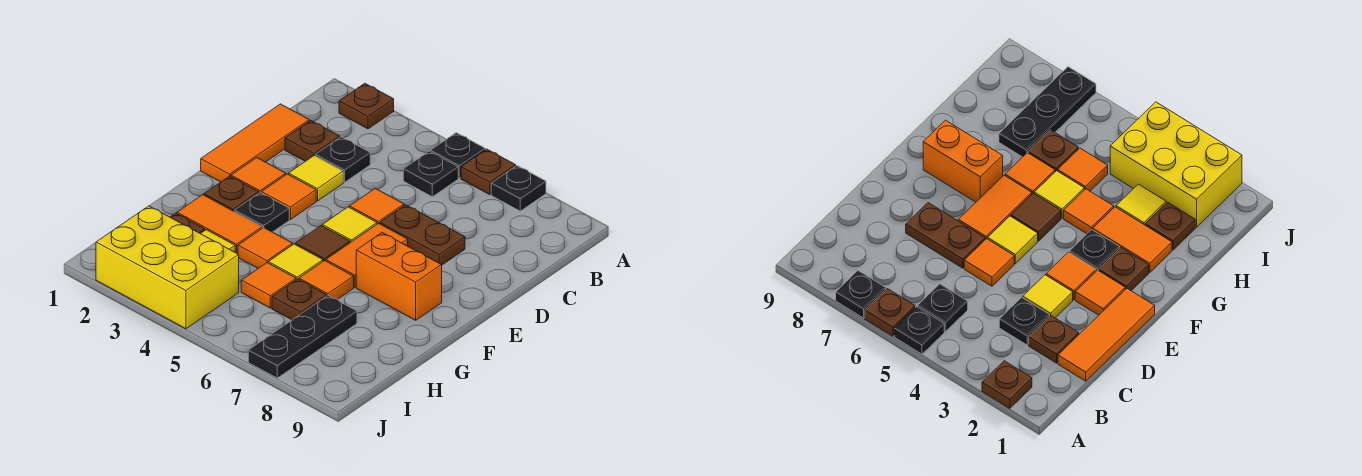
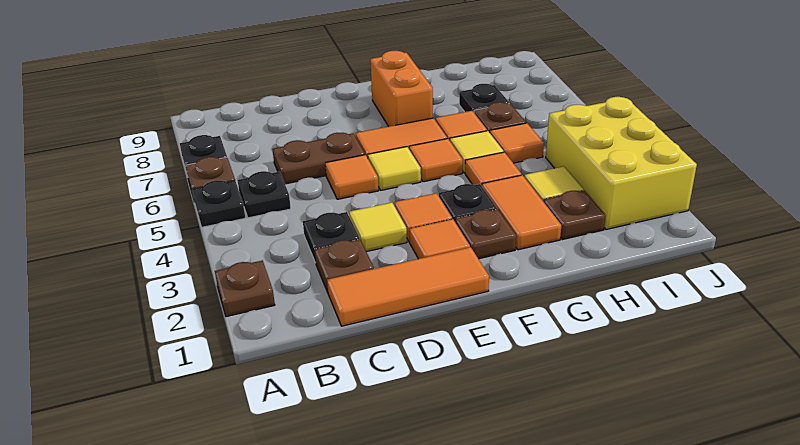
brown 1x2 plate [380,205,465,265] -> brown 1x2 plate turned to [273,133,365,184]
brown 1x1 tile [295,226,350,261] -> orange 1x1 tile [409,139,463,182]
black 1x3 plate [248,296,357,378] -> black 1x1 plate [459,84,509,112]

